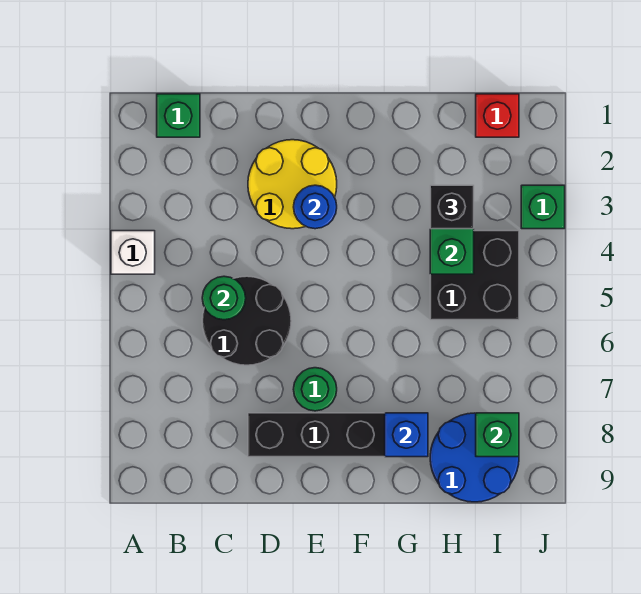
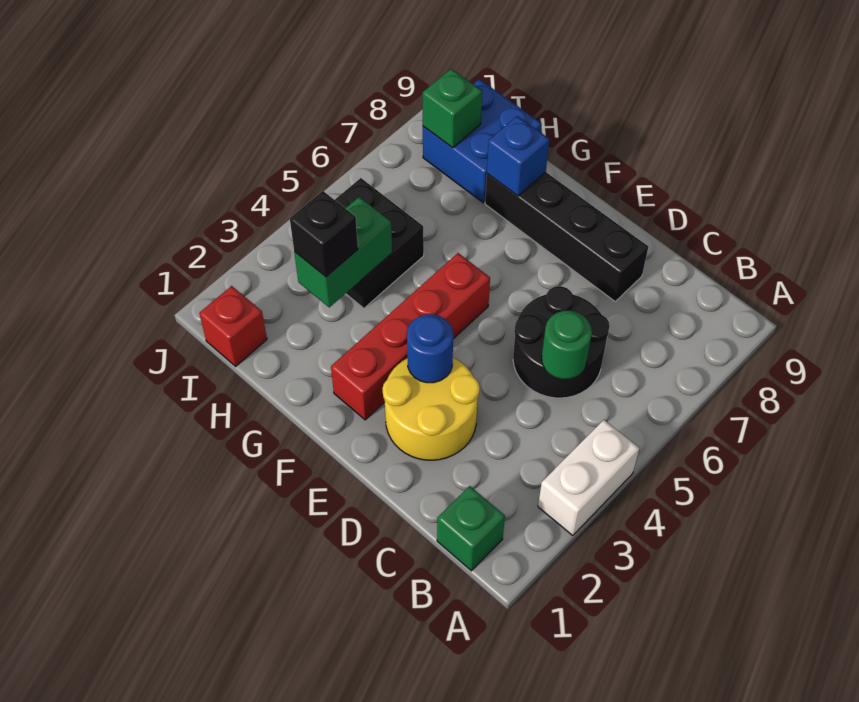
white 1x1 brick [111,231,155,274] -> white 1x2 brick [538,420,640,536]
green 1x1 round brick [293,368,337,411] -> none
none -> red 1x4 brick [331,253,490,420]
blue 2x2 round brick [430,413,519,502] -> blue 2x2 brick [423,79,541,203]
green 1x1 brick [521,185,565,229] -> none

